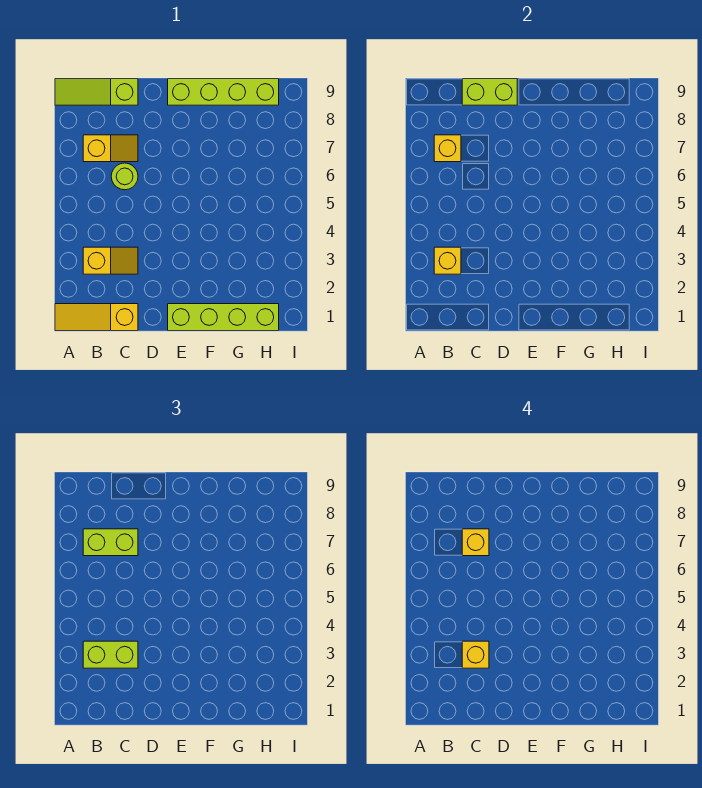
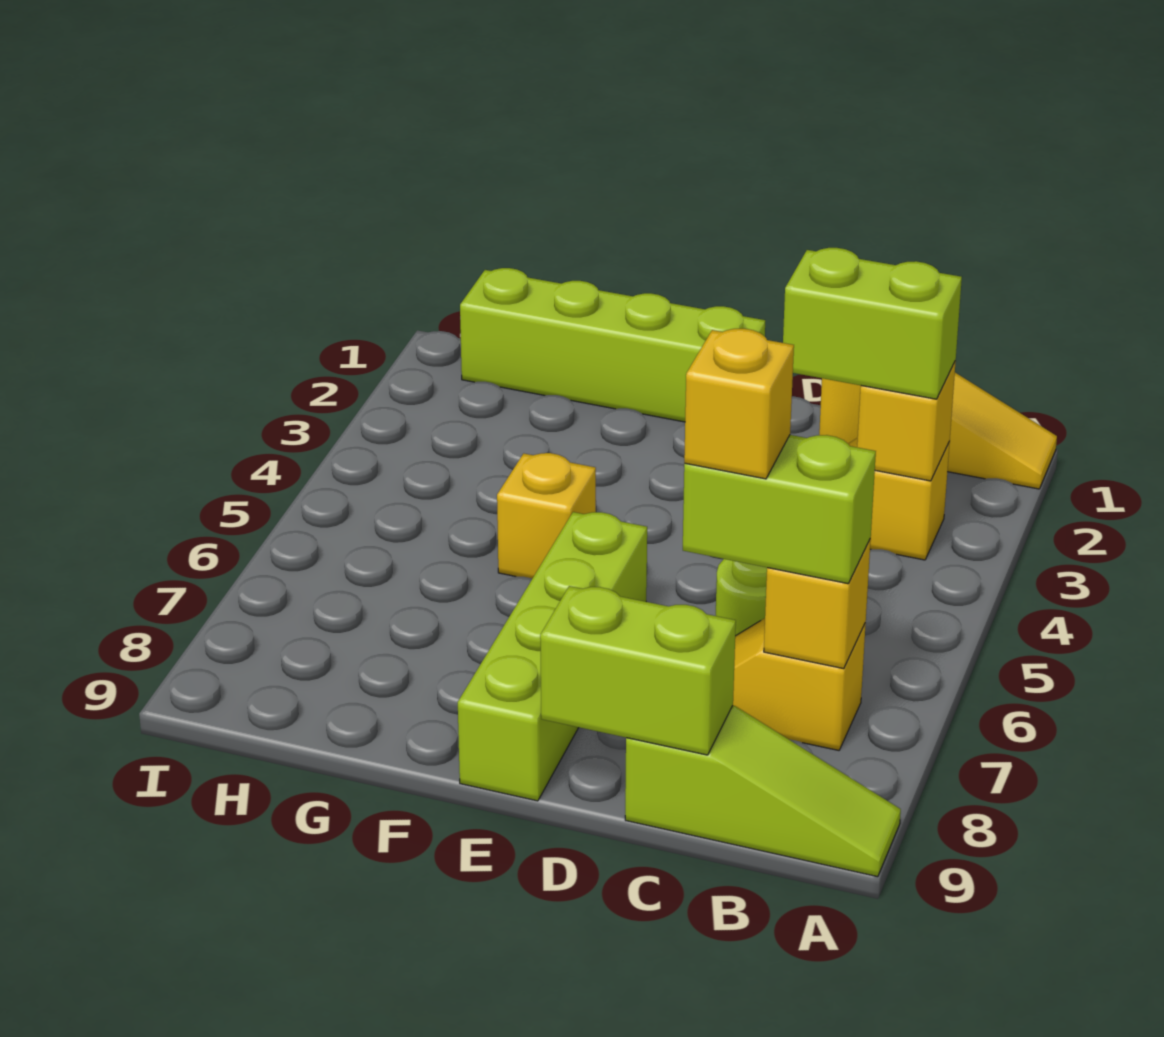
yellow 1x1 brick [462,641,489,668] -> yellow 1x1 brick moved to [497,453,596,578]
lime 1x4 brick [168,79,279,105] -> lime 1x4 brick turned to [458,512,647,801]

